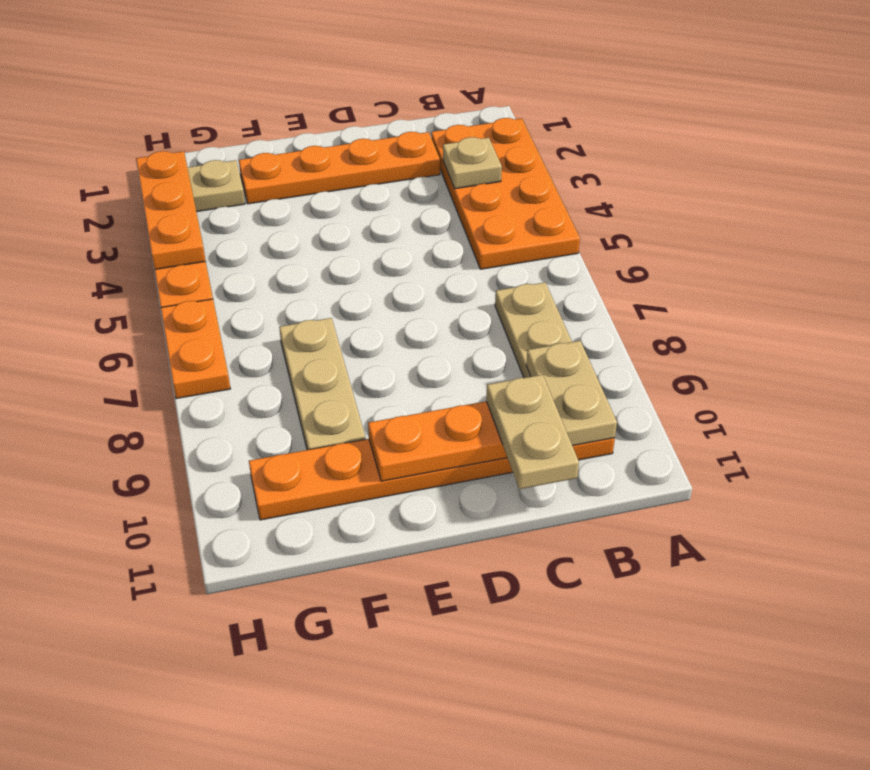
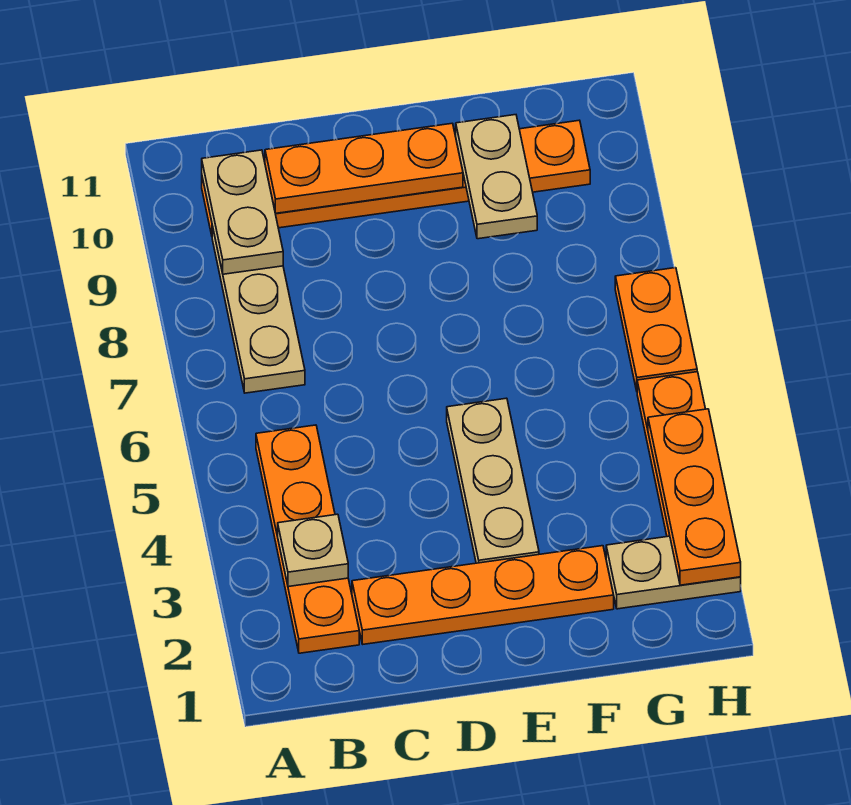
orange 2x4 plate [431,118,580,269] -> orange 1x4 plate [256,425,359,653]
tan 1x2 plate [486,375,579,489] -> tan 1x2 plate moved to [456,115,537,239]
tan 1x3 plate [279,318,366,450] -> tan 1x3 plate moved to [447,398,539,563]

